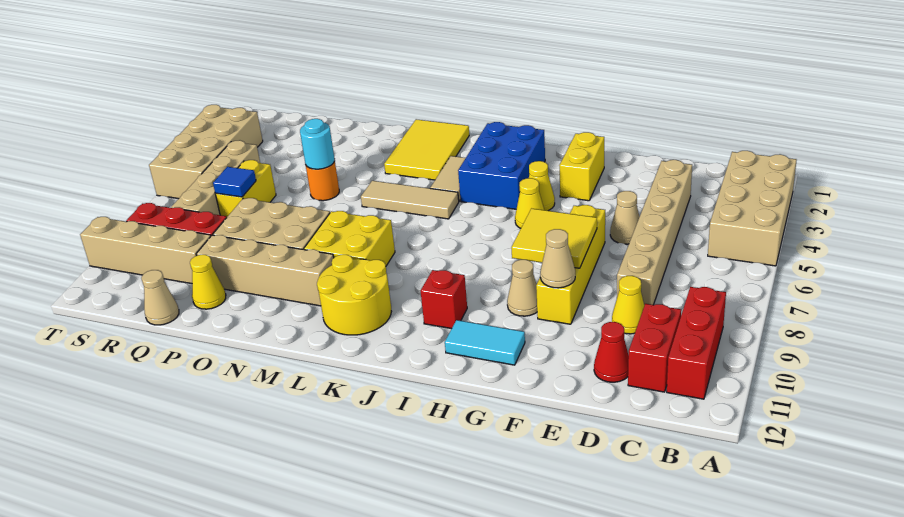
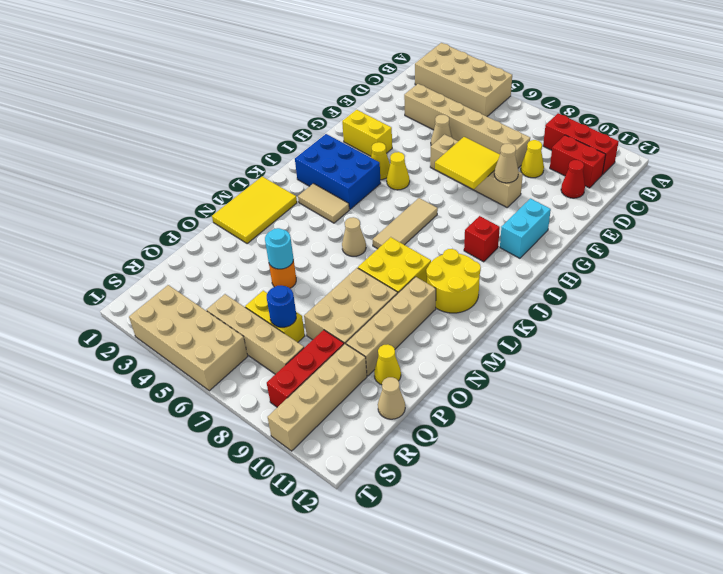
yellow 1x4 brick [536,205,605,324] -> tan 1x4 brick [430,134,523,207]
tan 1x1 cone [507,260,537,316] -> tan 1x1 cone moved to [342,217,366,256]
cyan 1x2 tile [445,320,525,365] -> cyan 1x2 brick [500,199,551,258]
tan 1x3 tile [361,181,459,219] -> tan 1x3 tile moved to [372,198,438,249]
yellow 2x3 tile [384,119,469,180] -> yellow 2x3 tile turned to [212,177,297,244]
blue 1x1 tile [213,167,256,197] -> blue 1x1 round brick [267,286,296,327]

